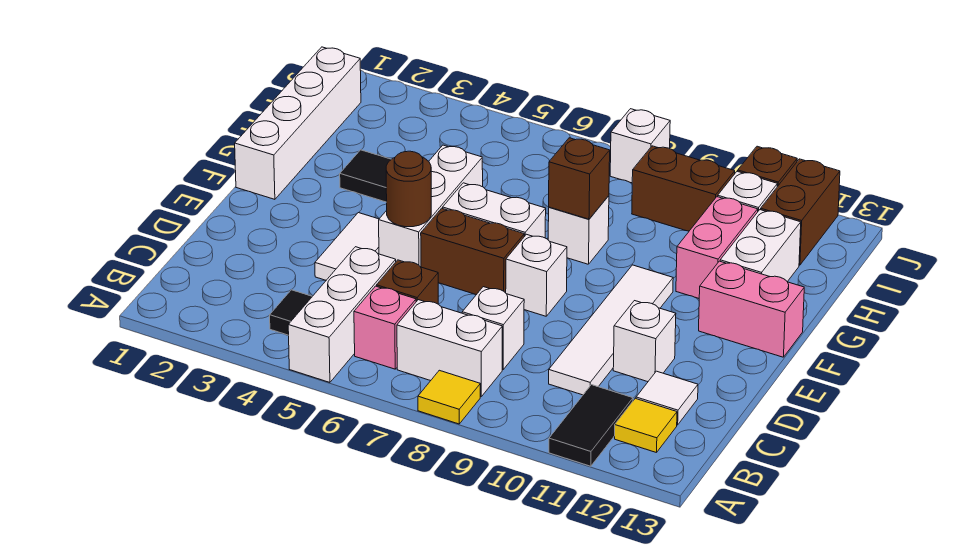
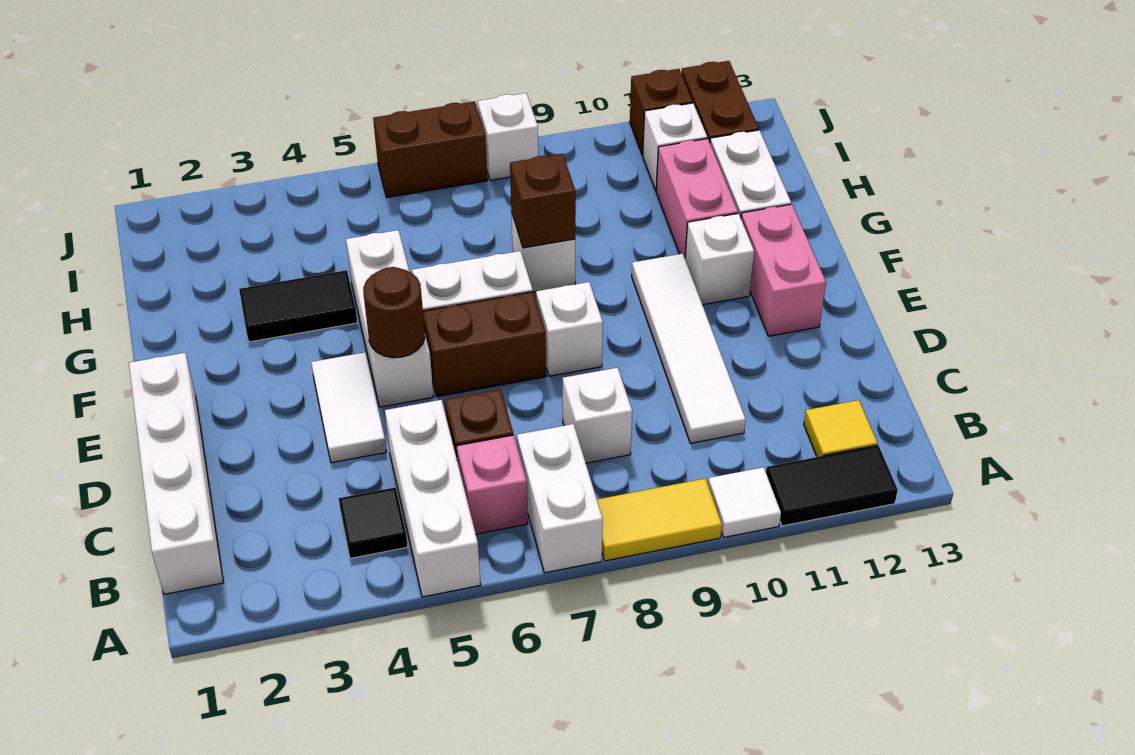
yellow 1x1 tile [418,370,480,424] -> yellow 1x2 tile [597,479,722,561]
black 1x2 tile [549,385,633,466] -> black 1x2 tile turned to [766,445,898,526]
white 1x2 brick [397,300,502,397] -> white 1x2 brick turned to [517,424,603,573]
white 1x1 tile [636,371,698,425] -> white 1x1 tile moved to [708,467,781,537]
white 1x1 brick [613,301,676,382] -> white 1x1 brick moved to [685,213,754,305]
white 1x4 brick [235,47,361,199] -> white 1x4 brick moved to [129,353,223,594]
pink 1x2 brick [699,261,804,357] -> pink 1x2 brick turned to [741,204,826,336]
brown 1x2 brick [632,146,735,231] -> brown 1x2 brick moved to [373,101,487,197]

